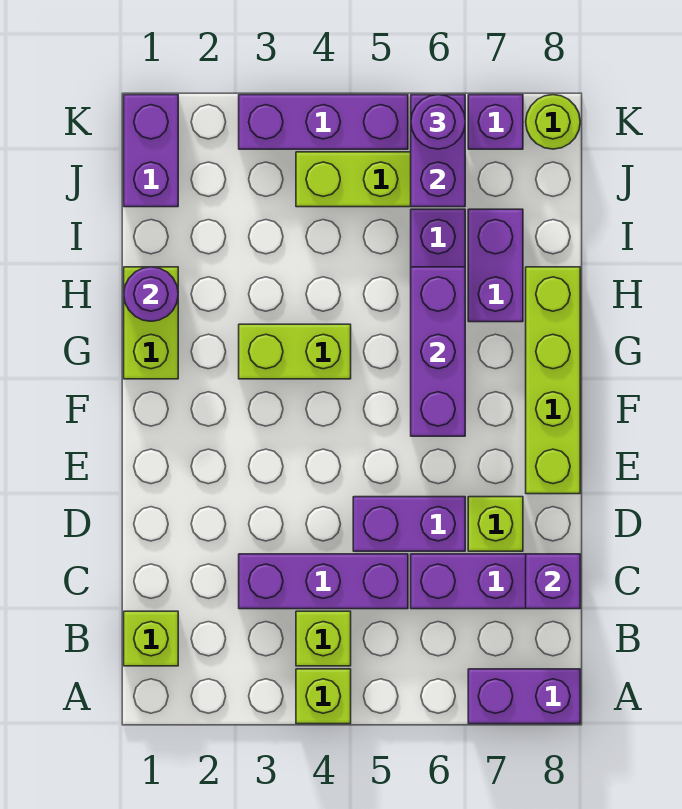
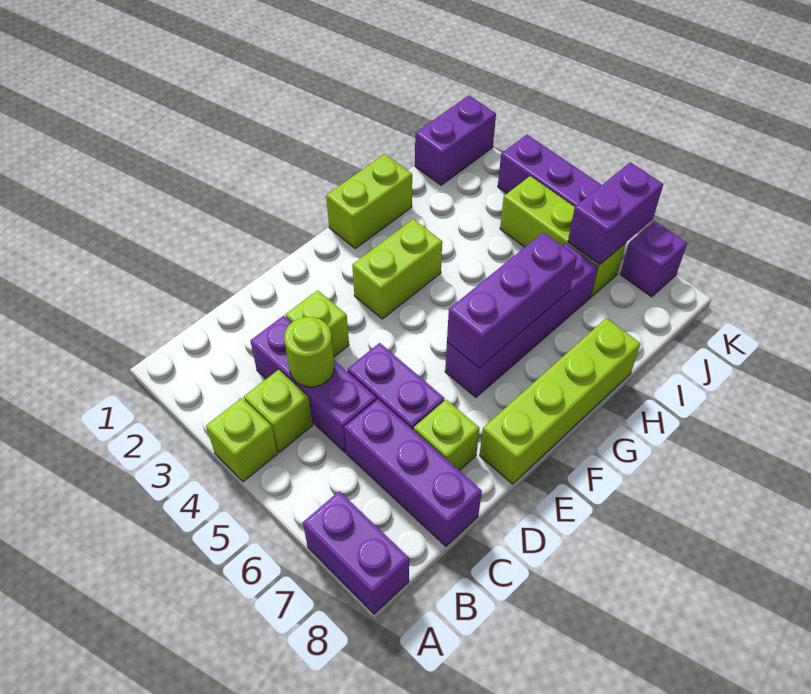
lime 1x1 brick [124,611,178,666] -> lime 1x1 brick moved to [286,290,349,357]
purple 1x1 brick [526,554,580,609] -> none
lime 1x2 brick [239,324,351,379] -> lime 1x2 brick turned to [352,219,442,319]
purple 1x1 round brick [124,267,178,321] -> none
purple 1x2 brick [468,209,523,322] -> none
purple 1x1 round brick [411,95,465,149] -> none
lime 1x1 round brick [526,95,580,149] -> lime 1x1 round brick moved to [284,317,334,387]

